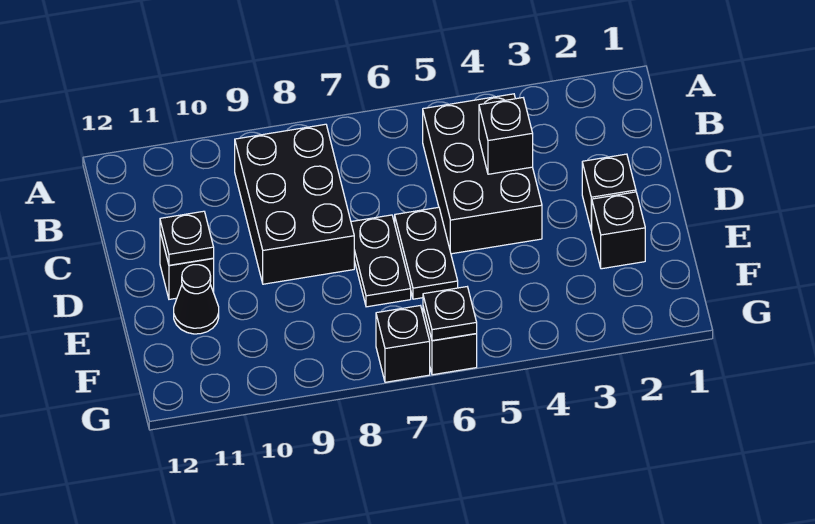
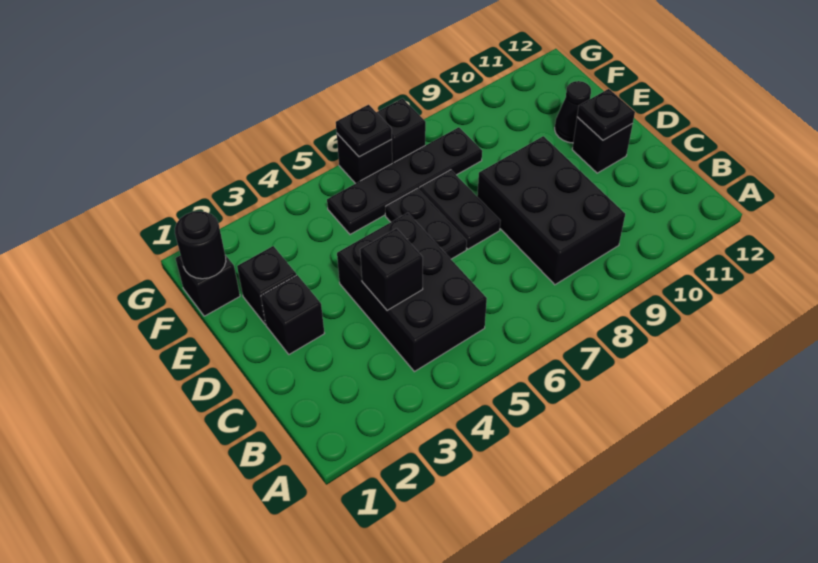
none -> black 1x1 brick [176,255,240,316]
none -> black 1x1 round brick [175,211,226,279]
none -> black 1x4 plate [327,127,482,234]

